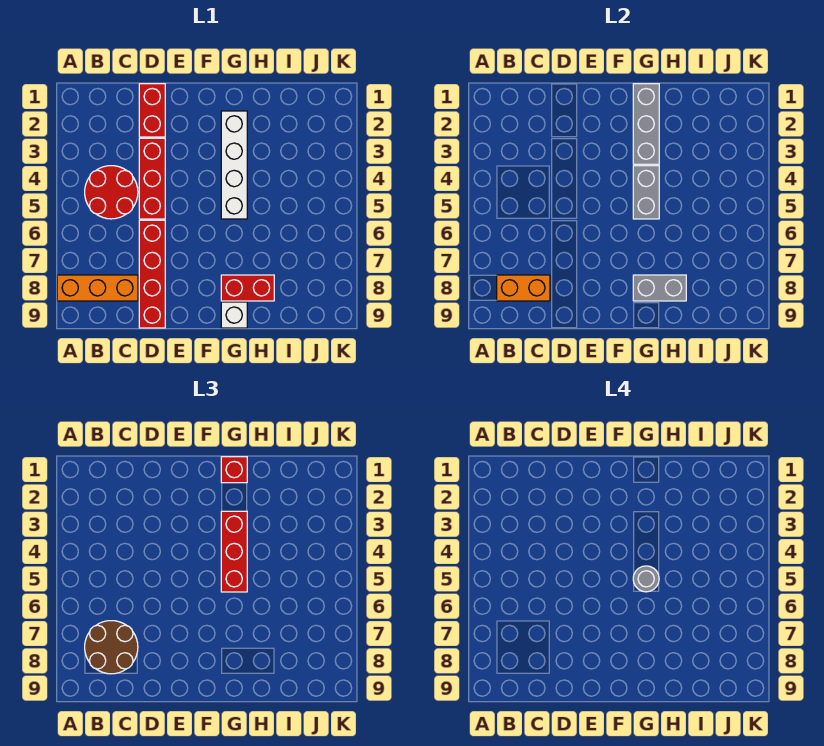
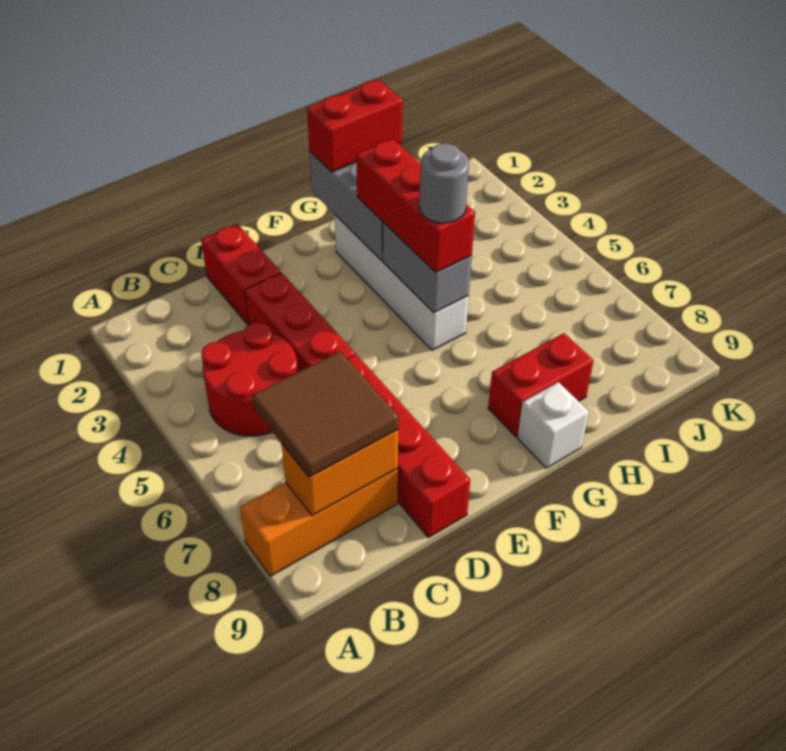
brown 2x2 round brick [85,621,138,674] -> brown 2x2 tile [252,351,399,477]
red 1x1 brick [221,457,247,483] -> red 1x2 brick [307,80,403,172]
grey 1x2 brick [633,275,686,301] -> none

